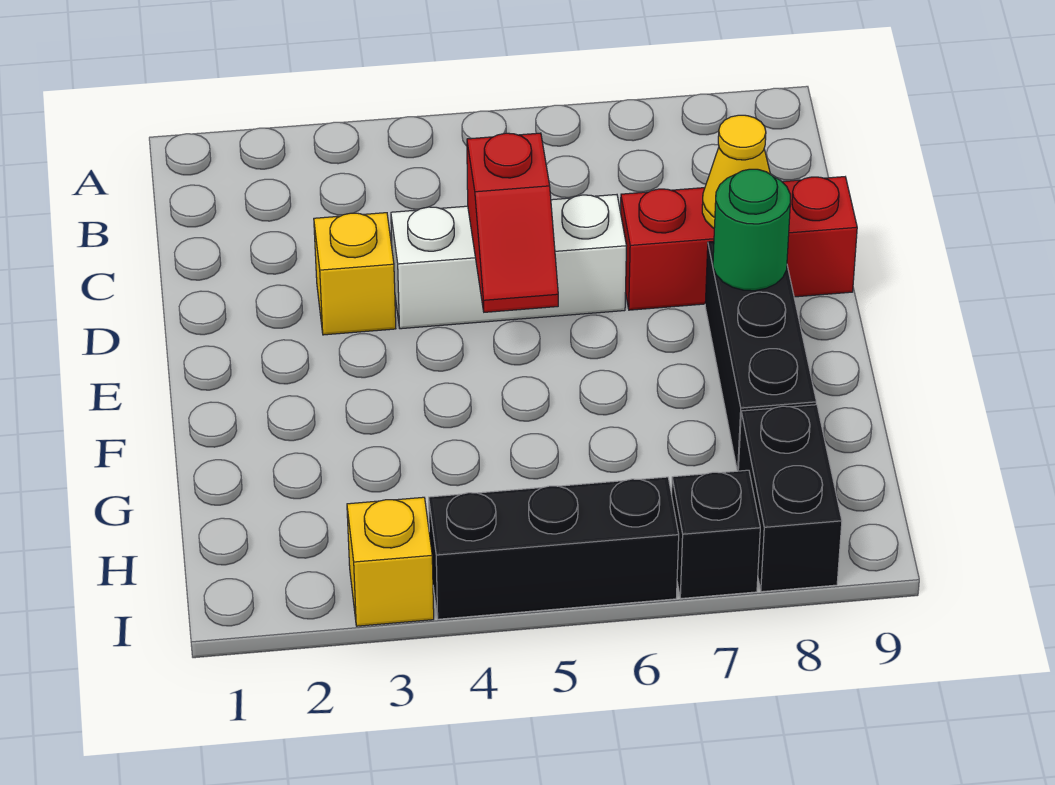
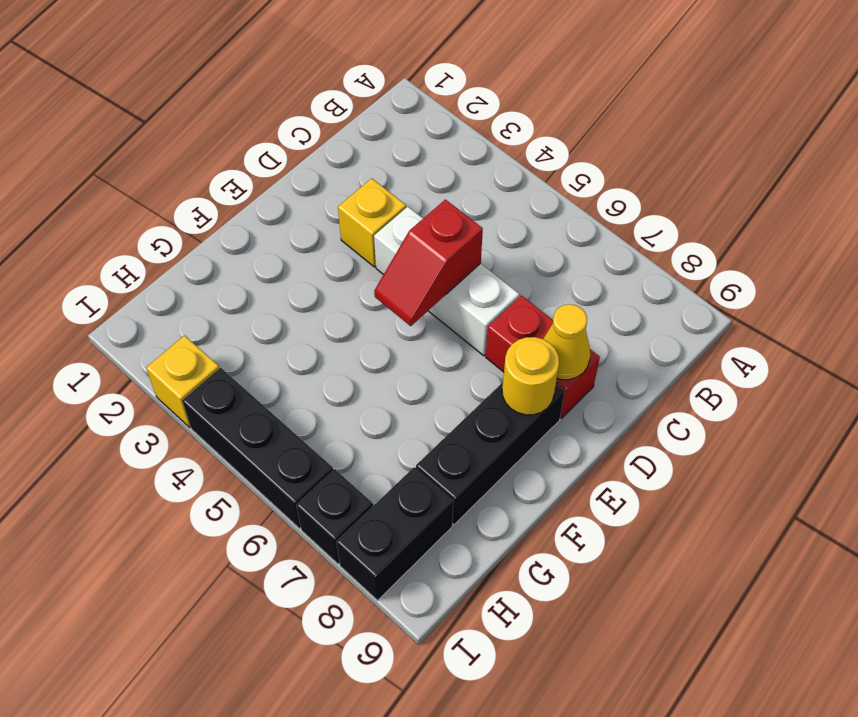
red 1x3 brick [621,177,857,310] -> red 1x2 brick [486,296,600,418]
green 1x1 round brick [713,169,790,291] -> yellow 1x1 round brick [502,337,559,415]

